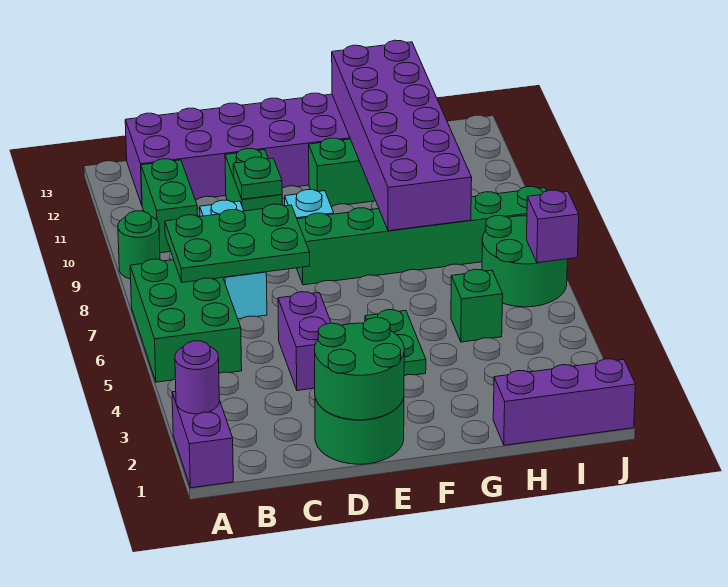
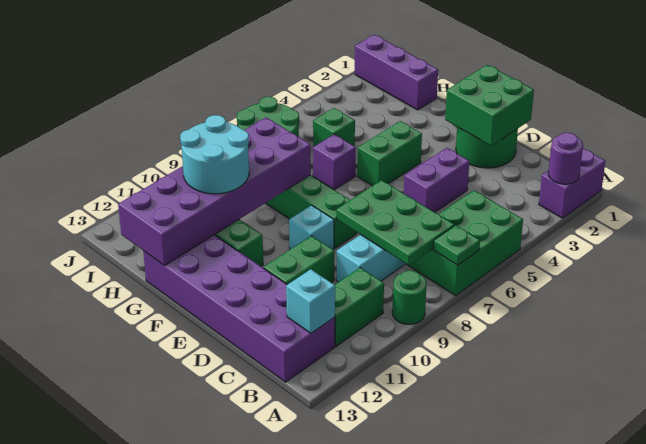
none -> cyan 1x1 brick [286,269,335,333]
green 2x2 round brick [315,318,404,420] -> green 2x2 brick [445,65,534,146]
green 1x1 plate [233,157,282,199] -> green 1x1 plate moved to [433,225,480,265]
green 1x2 plate [365,310,426,376] -> green 1x2 brick [357,121,422,186]
none -> cyan 2x2 round brick [180,115,249,194]
purple 1x1 brick [526,190,579,263] -> purple 1x1 brick moved to [313,134,356,190]

